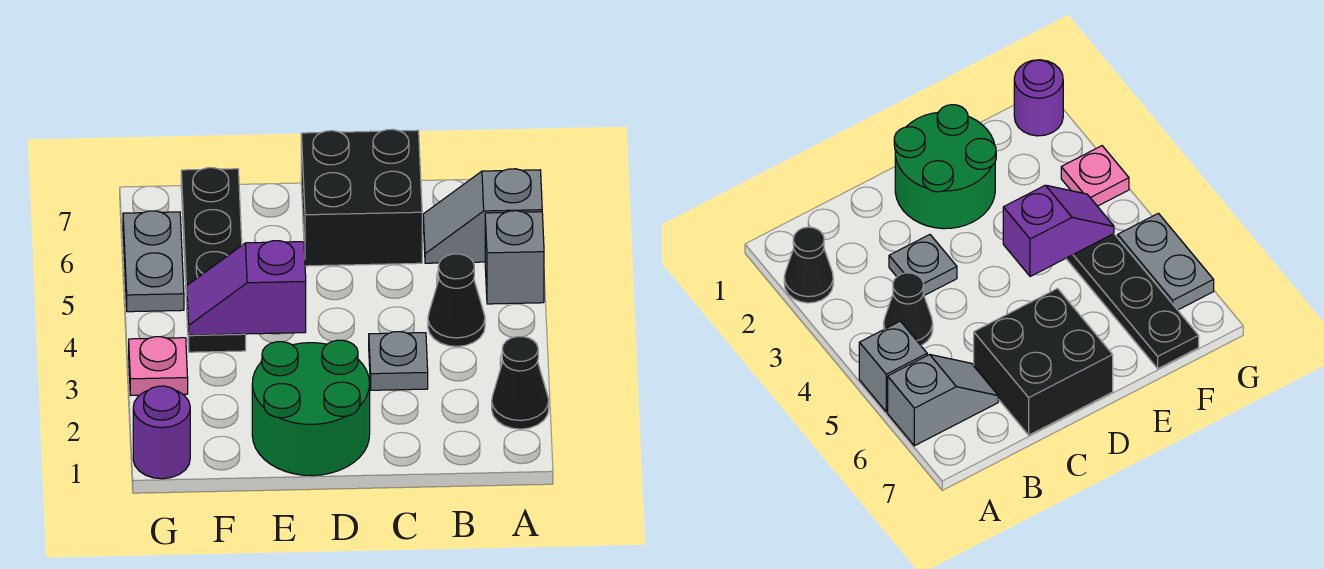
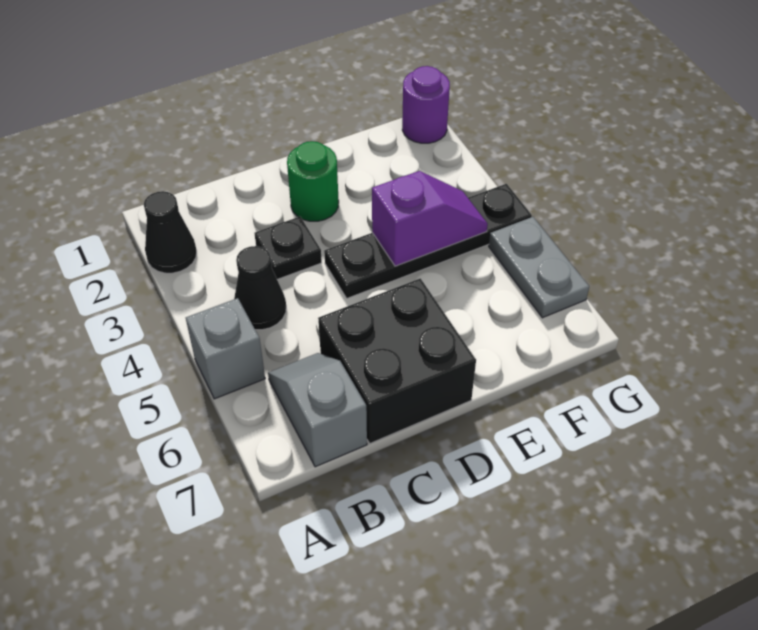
grey 1x2 slope [423,169,542,263] -> grey 1x2 slope turned to [268,353,367,467]
grey 1x1 plate [369,332,428,390] -> black 1x1 plate [254,217,322,279]
green 2x2 round brick [252,340,370,476] -> green 1x1 round brick [287,141,339,221]
black 1x4 plate [181,168,246,352] -> black 1x4 plate turned to [324,184,532,298]
pink 1x1 plate [129,337,188,395] -> none

